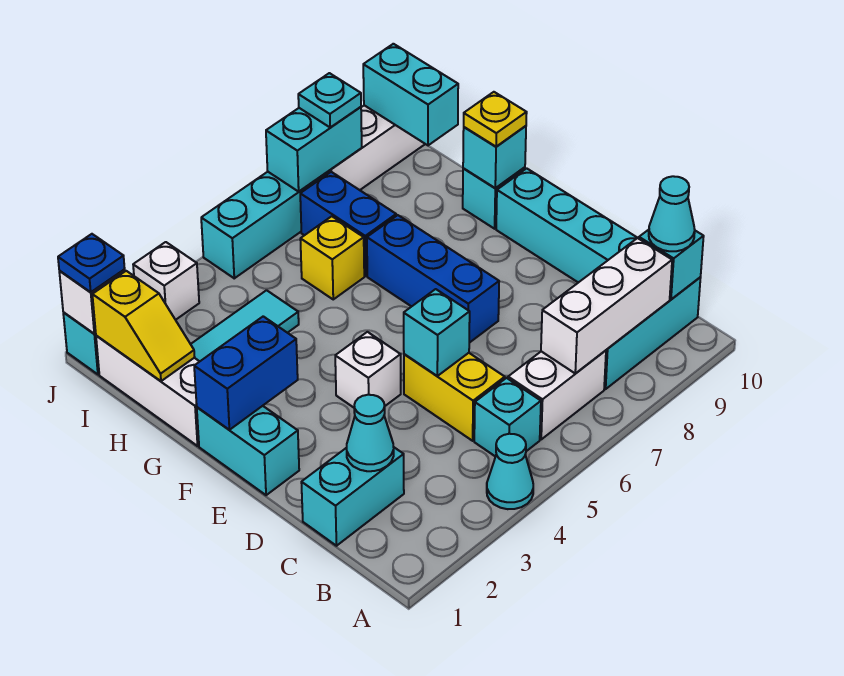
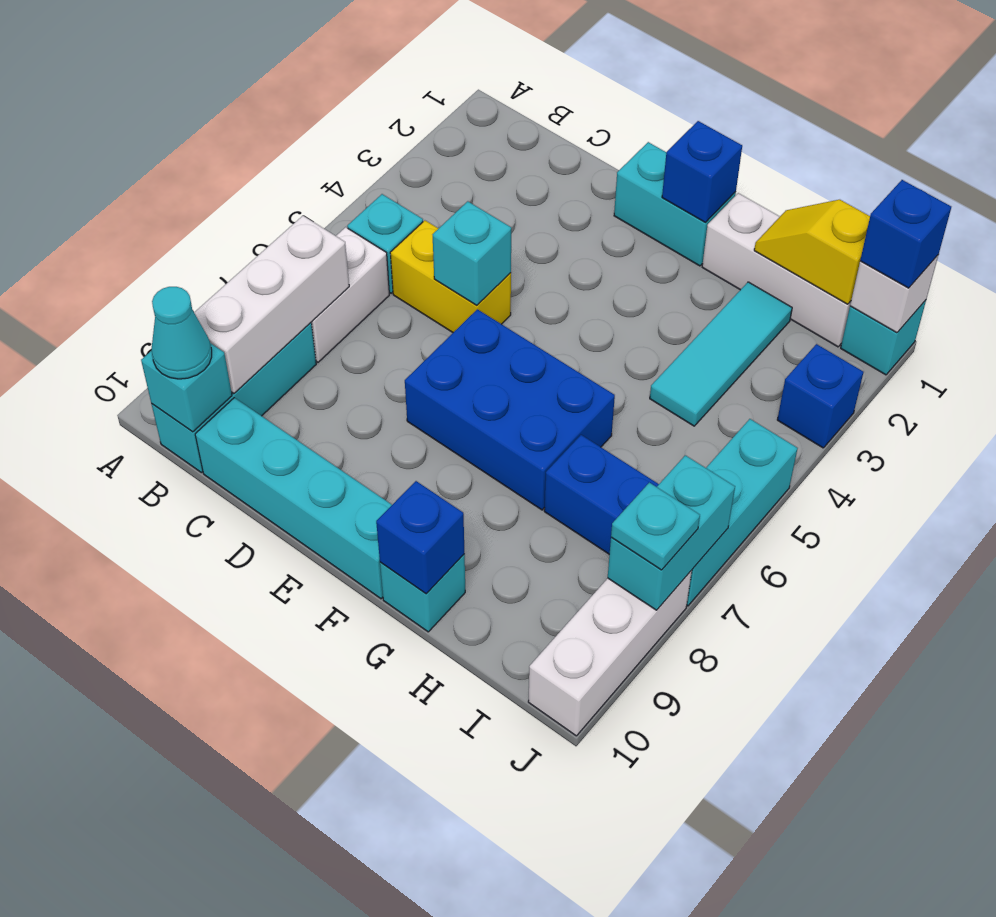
cyan 1x1 cone [487,434,533,509] -> none
cyan 1x2 brick [301,448,404,546] -> none
cyan 1x1 cone [347,395,394,471] -> none
white 1x1 brick [335,332,401,408] -> none
blue 1x3 brick [367,215,499,343] -> blue 2x3 brick [405,309,615,510]
blue 1x2 brick [194,316,298,430] -> blue 1x1 brick [662,121,742,222]
cyan 1x1 brick [463,126,526,188] -> blue 1x1 brick [376,481,465,594]
yellow 1x1 plate [464,92,527,147] -> none
yellow 1x1 brick [300,216,364,299] -> none
cyan 1x2 brick [363,44,458,145] -> none
blue 1x1 plate [58,234,125,292] -> blue 1x1 brick [860,180,951,288]
white 1x1 brick [133,242,199,320] -> blue 1x1 brick [777,344,864,448]

